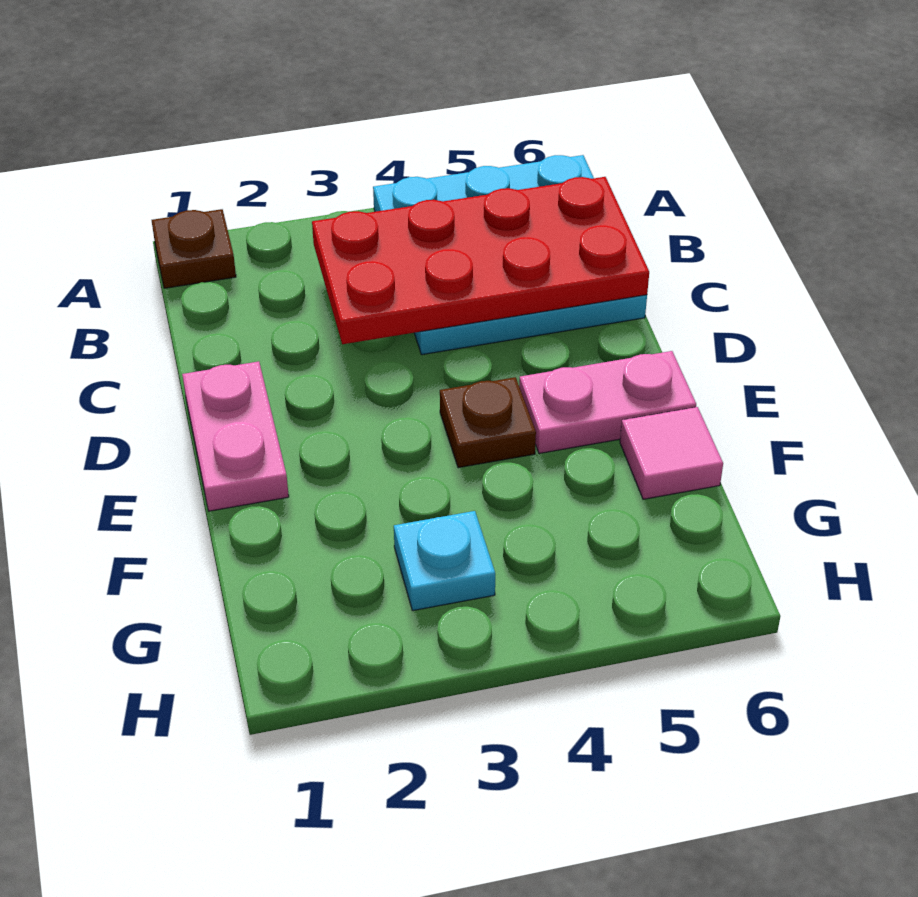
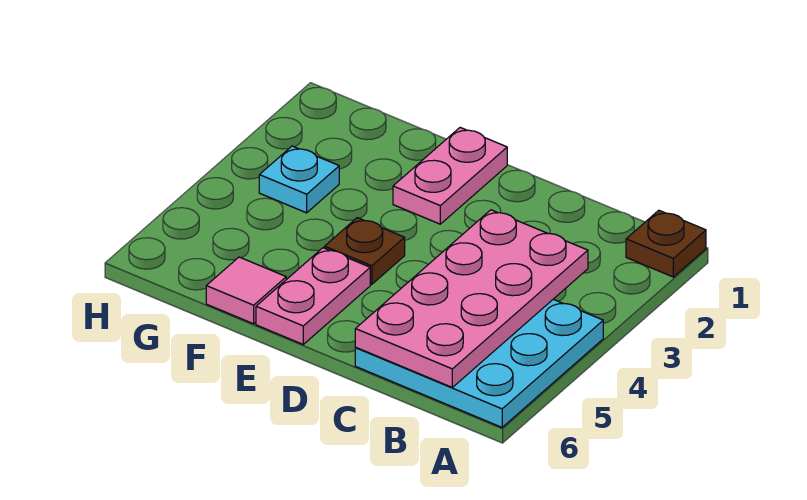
red 2x4 plate [312,177,649,344] -> pink 2x4 plate [355,210,588,387]
pink 1x2 plate [182,361,289,511] -> pink 1x2 plate turned to [393,128,507,224]

